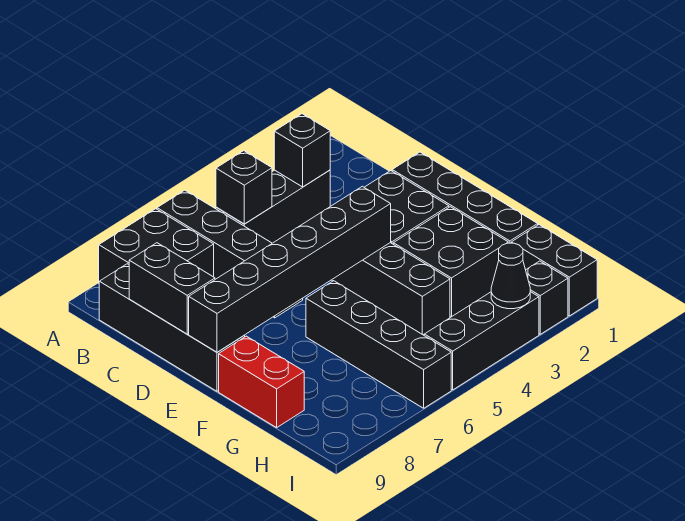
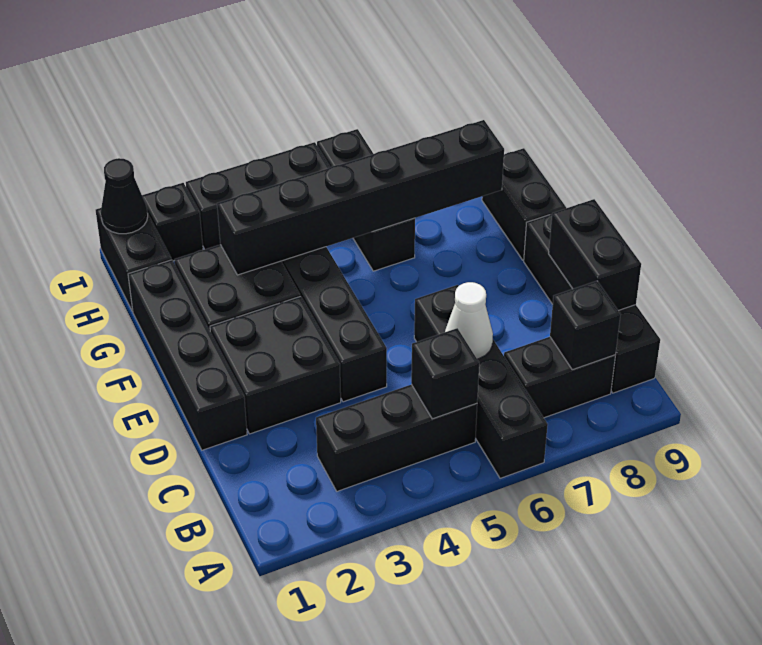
black 2x2 brick [99,209,214,282] -> black 1x2 brick [504,337,615,418]
black 1x1 brick [274,114,330,187] -> black 1x1 brick moved to [550,281,621,370]
none -> white 1x1 cone [445,282,493,359]
black 1x6 brick [189,186,391,352] -> black 1x6 brick moved to [217,120,504,275]
black 1x4 brick [306,281,451,408] -> black 1x3 brick [317,129,415,271]
red 1x2 brick [219,336,304,428] -> black 1x2 brick [482,148,566,260]
black 1x1 cone [491,243,530,309] -> black 1x1 cone moved to [101,158,148,234]

